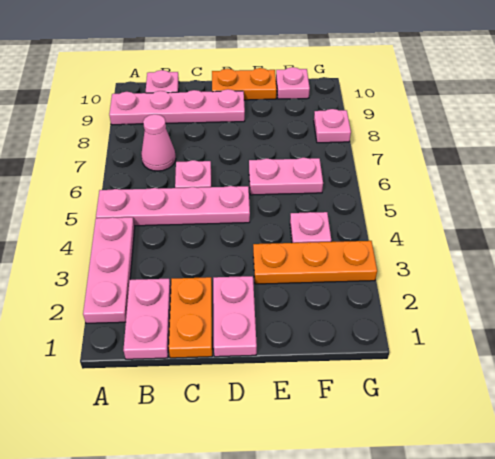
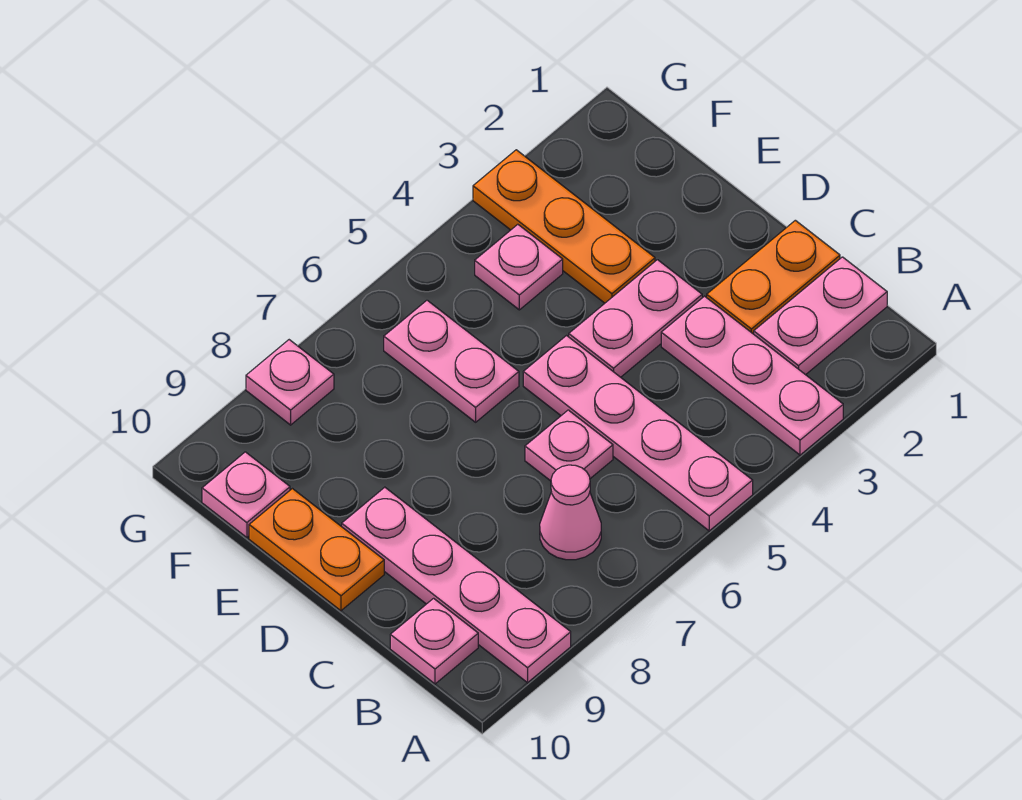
pink 1x3 plate [83,217,135,323] -> pink 1x3 plate turned to [661,296,843,455]
pink 1x2 plate [213,276,257,357] -> pink 1x2 plate moved to [569,260,702,377]

